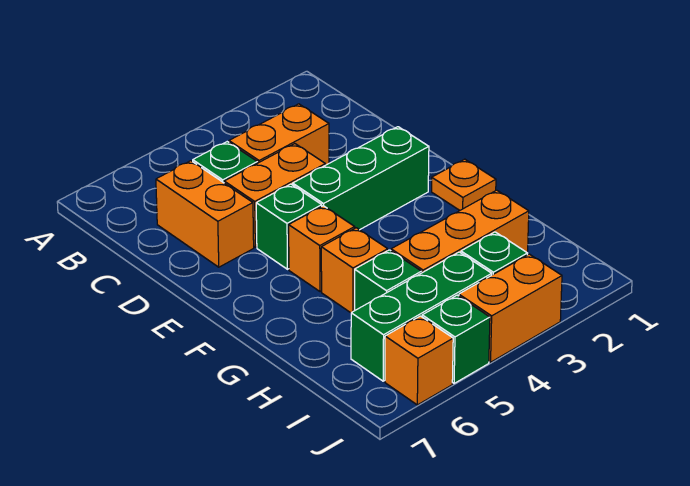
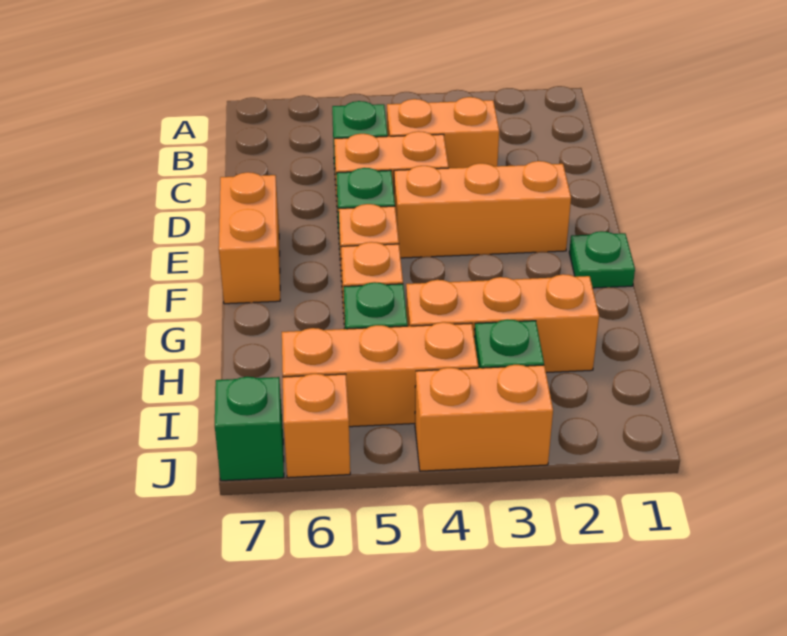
orange 1x2 brick [156,161,254,267] -> orange 1x2 brick moved to [219,172,280,304]
green 1x3 brick [293,127,429,230] -> orange 1x3 brick [394,161,571,258]
orange 1x1 plate [432,159,496,210] -> green 1x1 plate [569,231,635,288]
green 1x3 brick [351,252,492,381] -> orange 1x3 brick [282,322,478,427]
green 1x1 brick [422,295,490,383] -> green 1x1 brick moved to [215,377,284,481]

